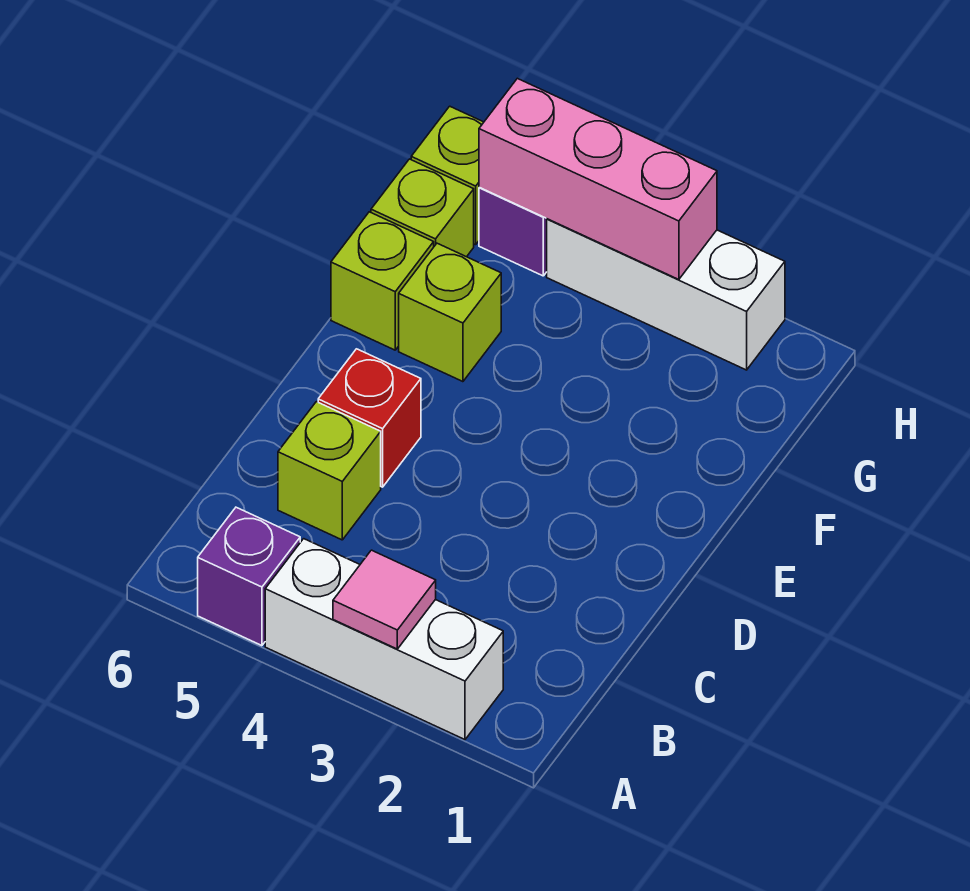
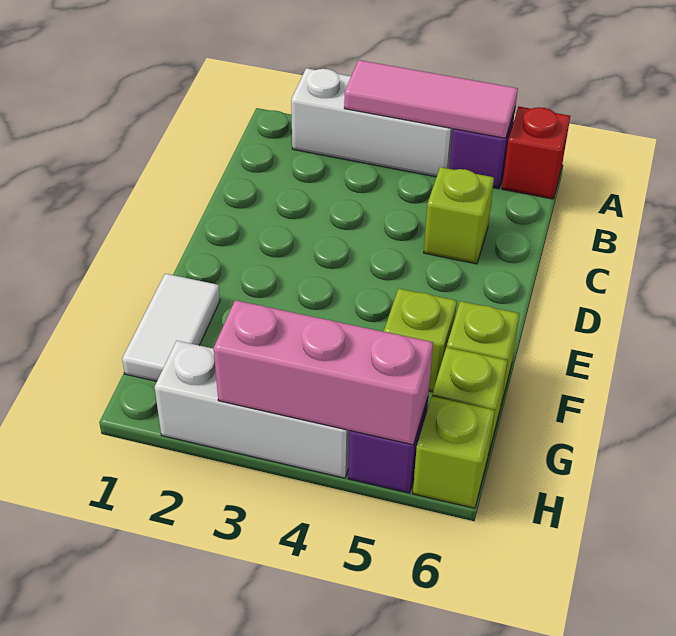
pink 1x1 tile [333,550,436,649] -> pink 1x3 tile [344,60,518,138]
red 1x1 brick [318,349,421,487] -> red 1x1 brick moved to [502,106,570,199]
none -> white 1x2 tile [122,274,220,381]

